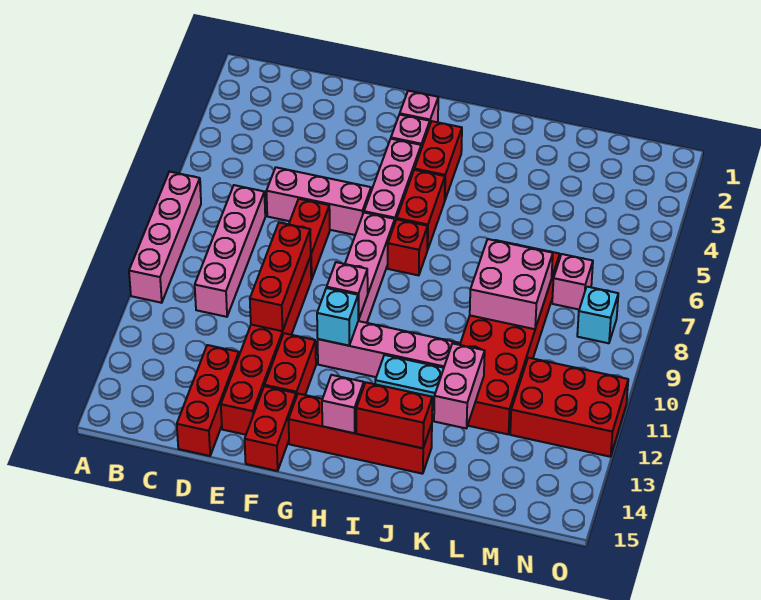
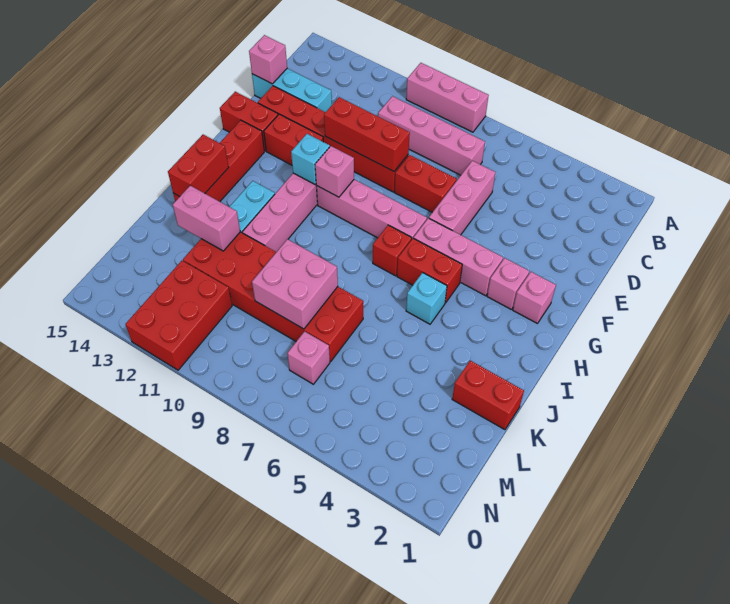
pink 1x4 brick [129,172,201,303] -> pink 1x3 brick [406,63,489,132]
red 1x3 brick [177,345,239,456] -> cyan 1x3 brick [252,68,332,112]
red 1x2 brick [414,121,462,199] -> red 1x2 brick moved to [452,361,524,430]
pink 1x1 brick [322,375,364,433] -> pink 1x1 brick moved to [249,35,287,84]
cyan 1x1 brick [577,287,618,343] -> cyan 1x1 brick moved to [406,273,447,324]

